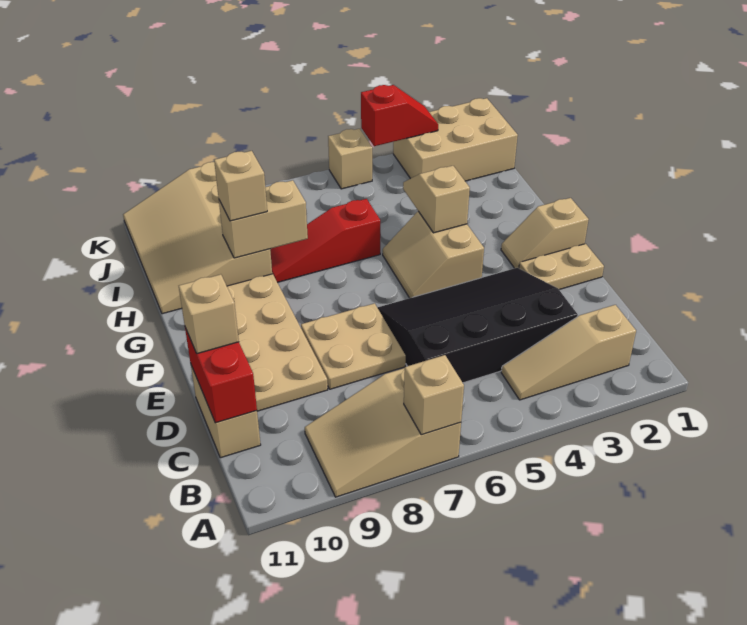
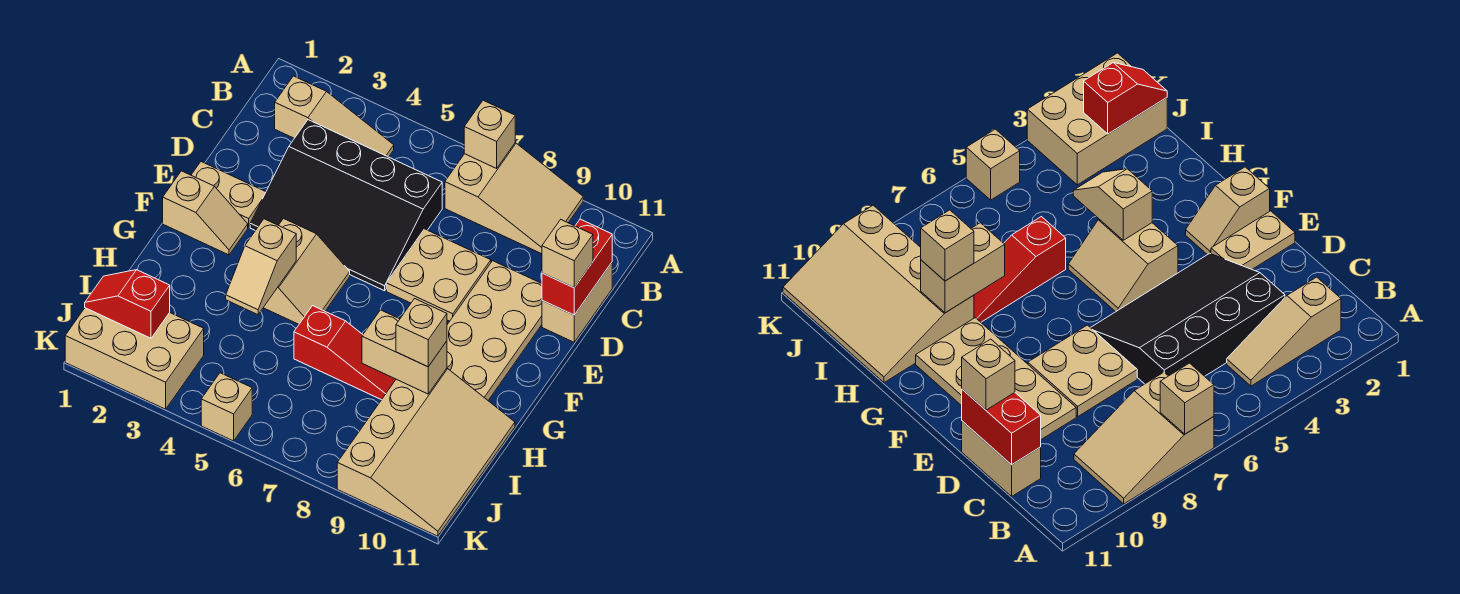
red 1x2 slope [361,85,438,146] -> red 1x2 slope moved to [85,270,170,338]

